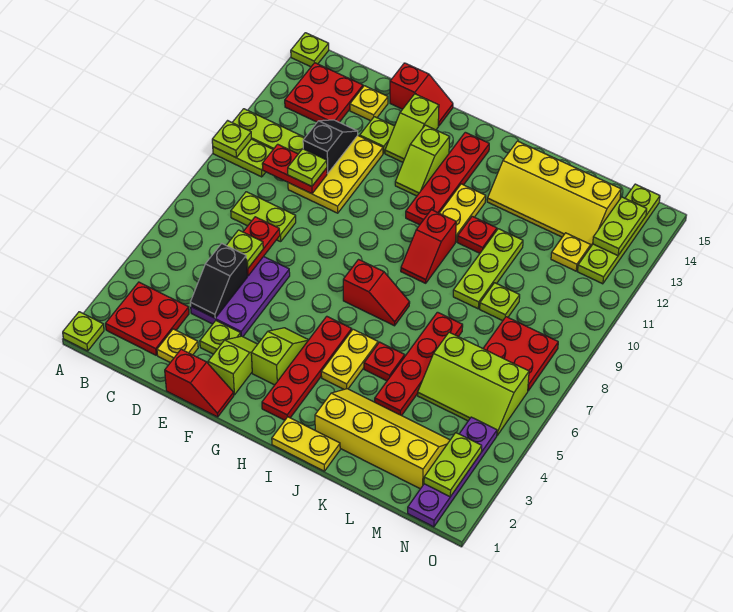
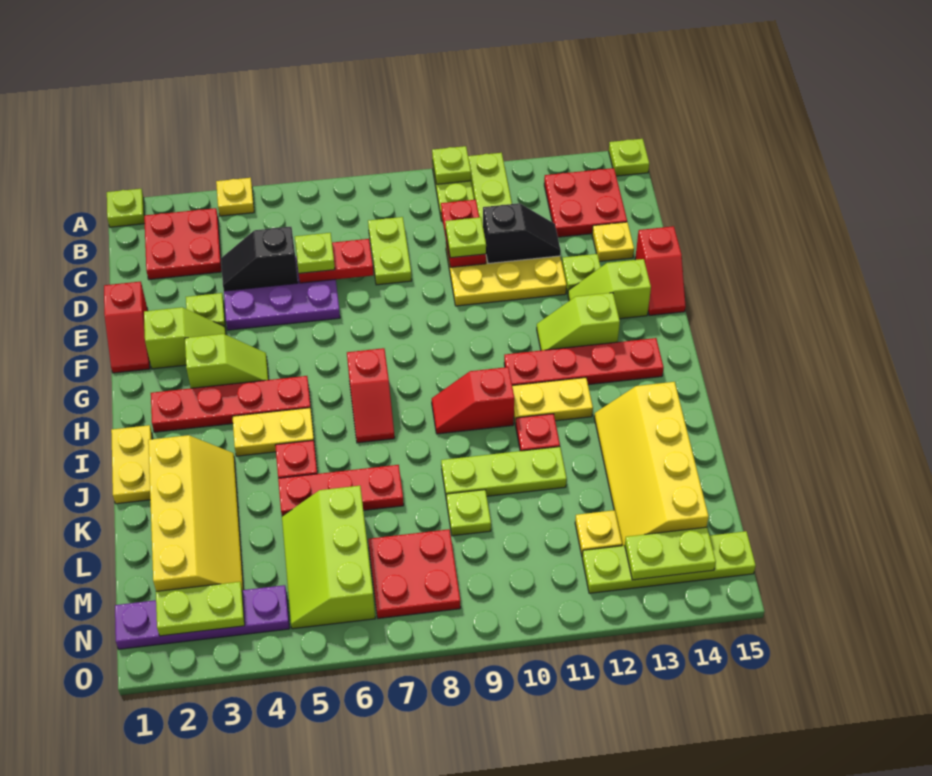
yellow 1x1 plate [157,329,198,363] -> yellow 1x1 plate moved to [216,178,254,216]
red 1x4 plate [375,312,463,416] -> red 1x3 plate [278,465,404,516]

